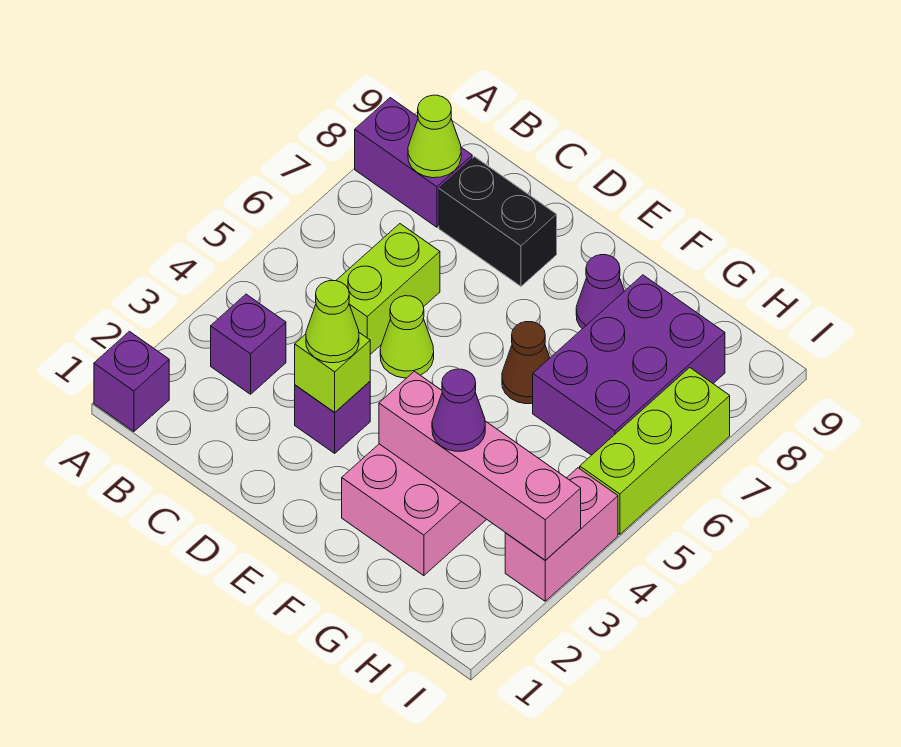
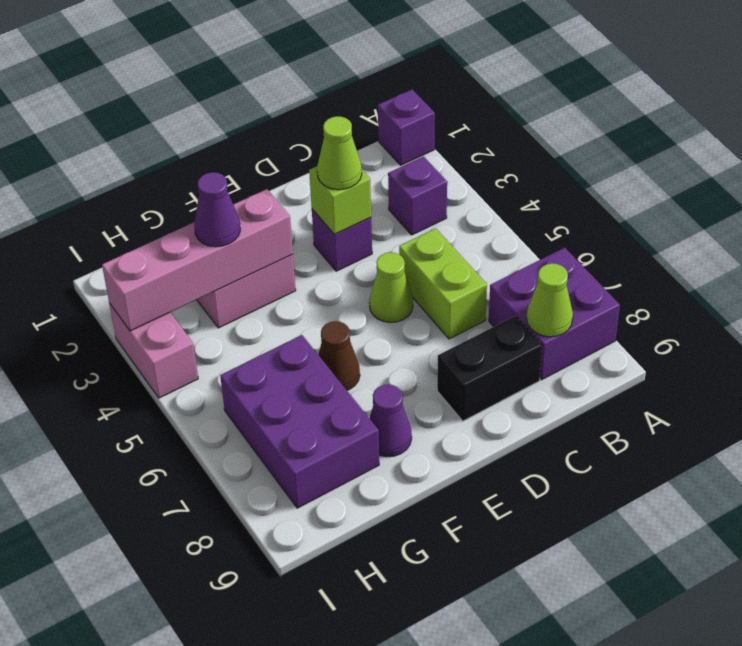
purple 1x2 brick [355,98,472,227] -> purple 2x2 brick [489,248,620,380]
lime 1x3 brick [580,368,730,535] -> none

